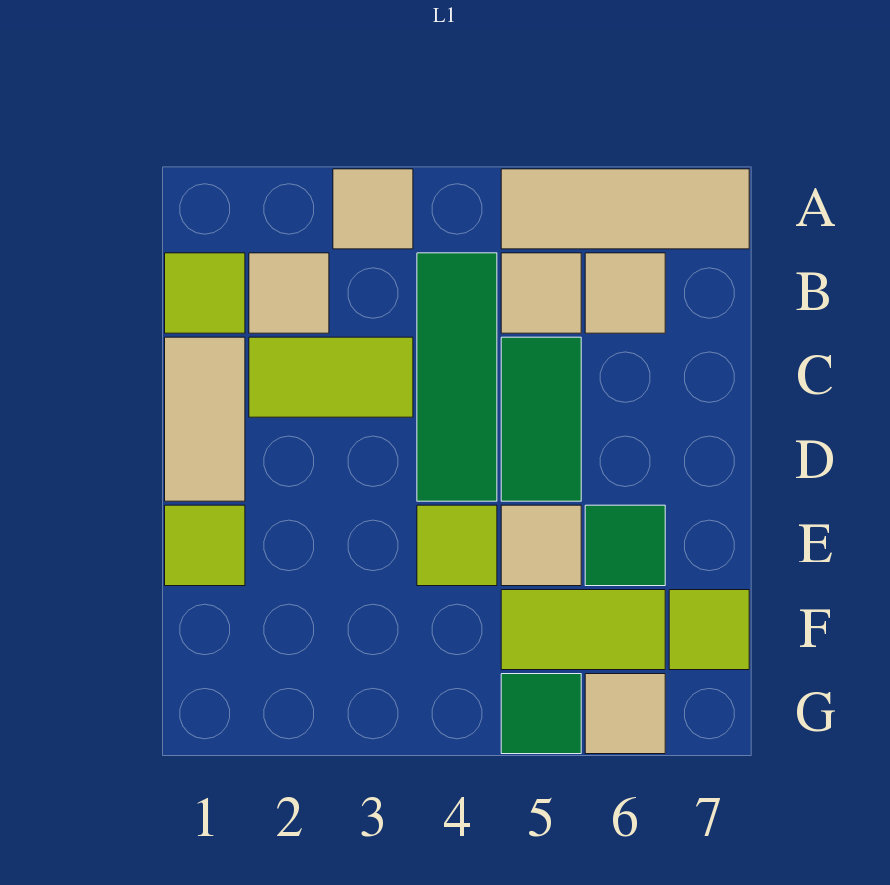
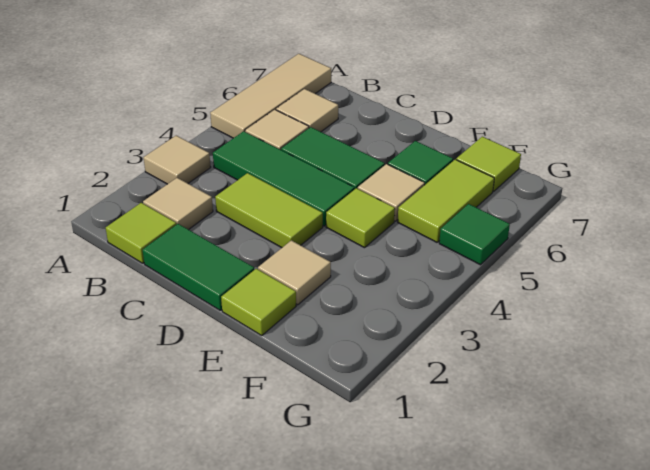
tan 1x2 tile [165,337,245,501] -> green 1x2 tile [143,224,254,310]
lime 1x2 tile [249,337,413,417] -> lime 1x2 tile turned to [215,173,323,248]
tan 1x1 tile [585,674,665,754] -> tan 1x1 tile moved to [258,240,331,305]

